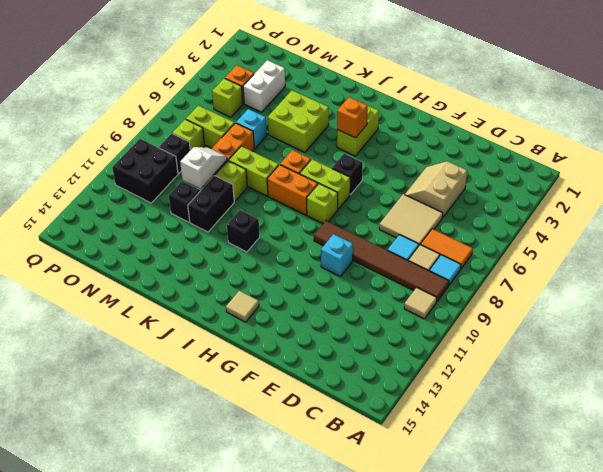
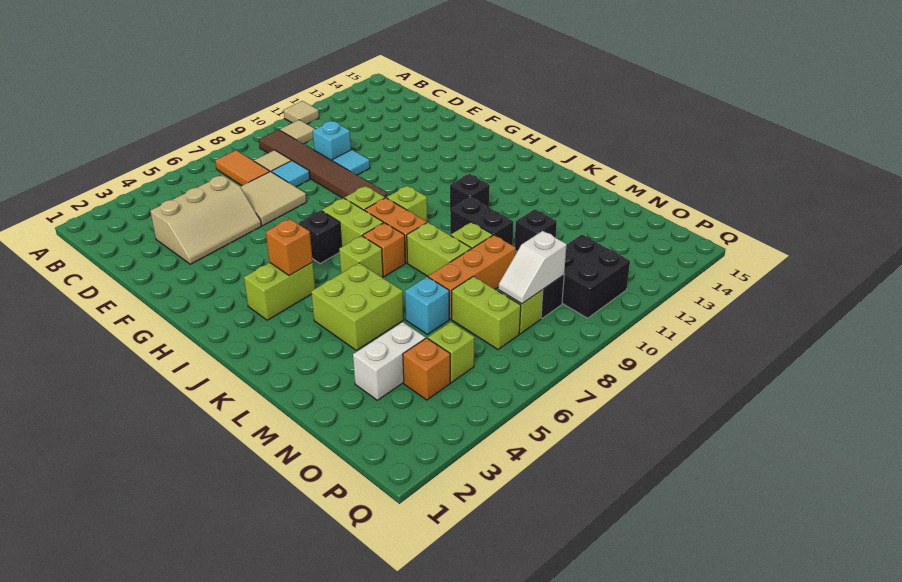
cyan 1x1 tile [429,255,461,285] -> cyan 1x1 tile moved to [332,150,370,175]
tan 2x2 slope [405,161,467,218] -> tan 2x3 slope [150,175,262,264]
cyan 1x1 brick [321,234,353,277] -> cyan 1x1 brick moved to [313,121,351,160]
tan 1x1 tile [226,291,259,322] -> tan 1x1 tile moved to [284,101,319,124]
none -> lime 1x1 brick [387,186,427,222]
none -> lime 1x1 brick [339,236,383,278]
black 1x2 brick [188,176,234,232] -> black 1x2 brick turned to [450,197,514,245]
white 1x2 slope [180,147,227,189] -> white 1x2 slope moved to [498,231,567,304]

